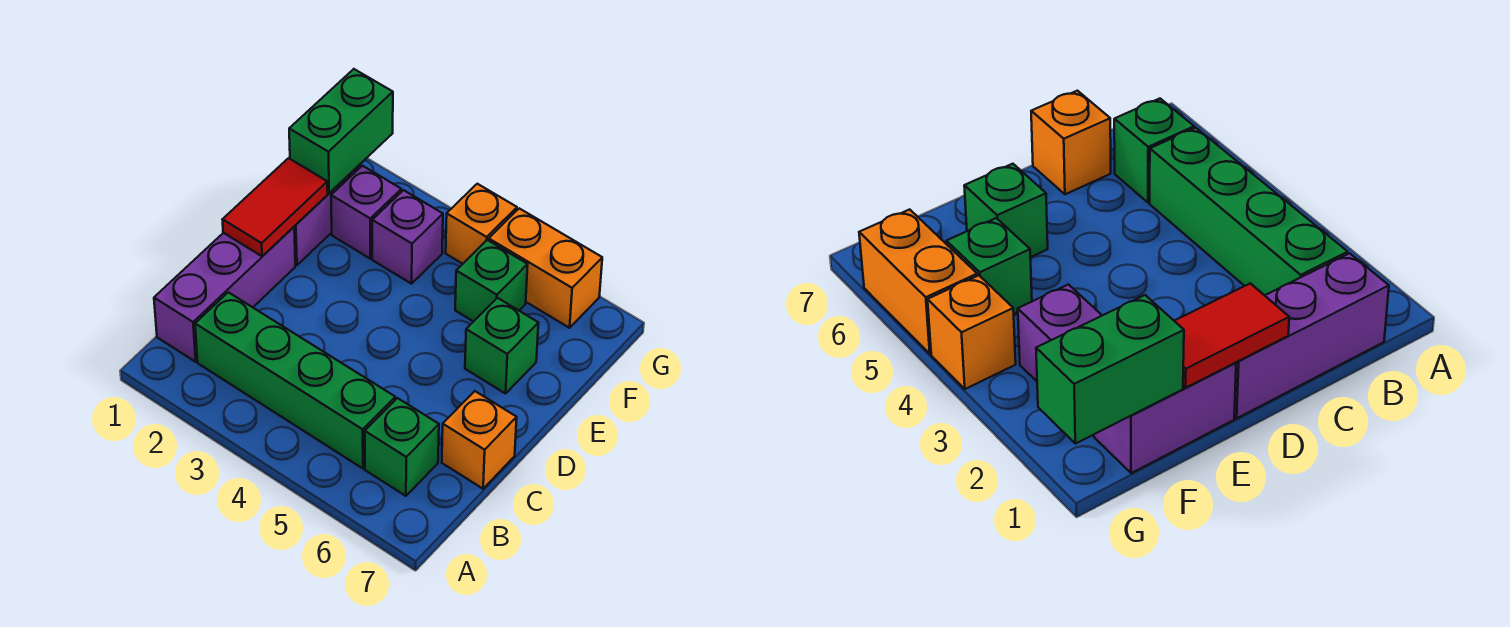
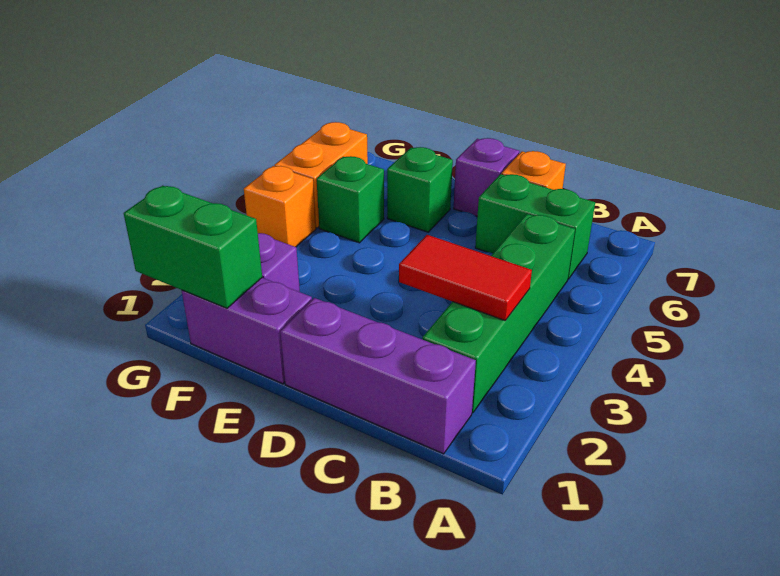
green 1x1 brick [365,398,439,496] -> green 1x2 brick [475,174,595,279]
red 1x2 tile [223,158,328,256] -> red 1x2 tile moved to [399,235,532,320]
purple 1x1 brick [372,190,443,284] -> purple 1x1 brick moved to [454,138,520,216]

